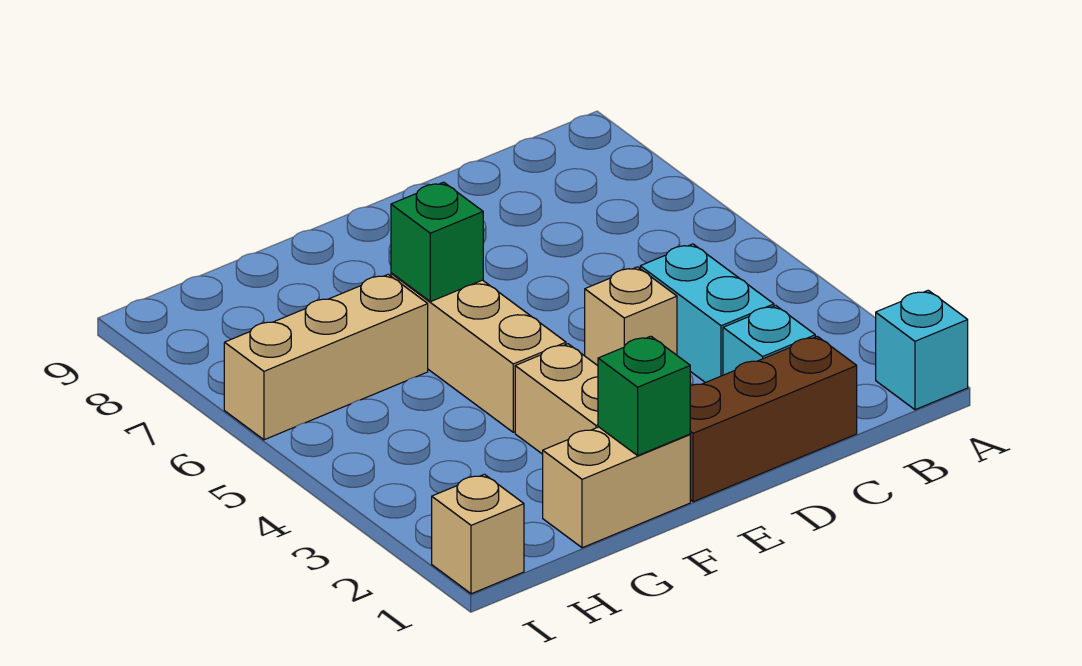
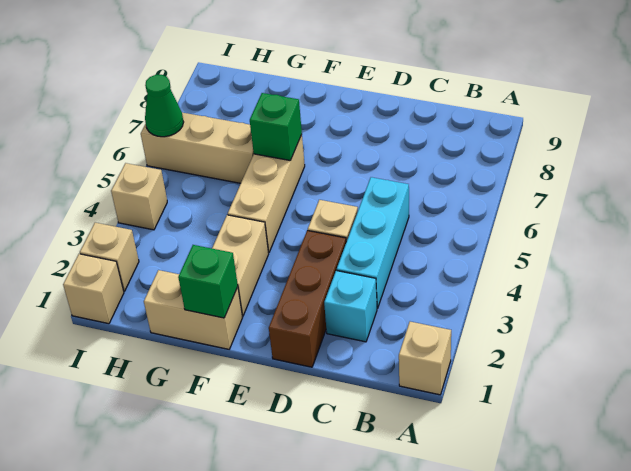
cyan 1x1 brick [876,290,968,410] -> tan 1x1 brick [399,322,451,395]
brown 1x3 brick [690,336,857,502] -> brown 1x3 brick turned to [269,230,346,367]
cyan 1x2 brick [640,244,774,383] -> cyan 1x3 brick [337,177,409,309]
none -> tan 1x1 brick [80,223,139,291]
none -> tan 1x1 brick [111,163,167,230]
none -> green 1x1 cone [145,75,184,137]

